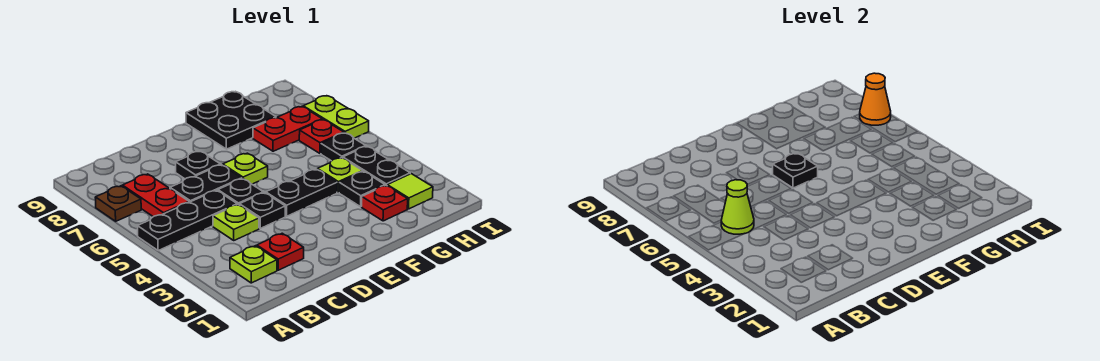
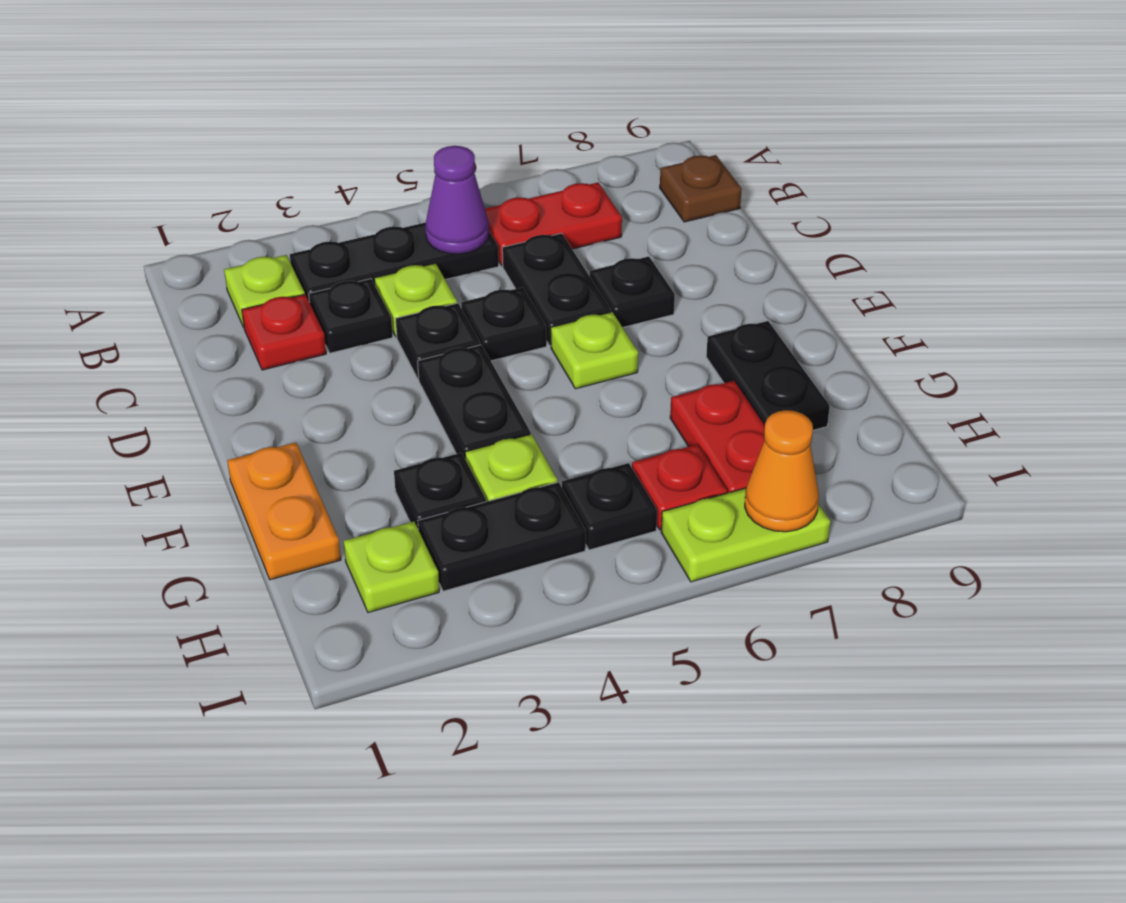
black 1x3 plate [138,190,237,251] -> black 1x3 plate turned to [290,222,499,300]
brown 1x1 plate [95,186,141,221] -> brown 1x1 plate moved to [660,155,742,222]
lime 1x1 cone [721,180,754,234] -> purple 1x1 cone [425,146,489,254]
black 1x1 plate [773,153,818,188] -> black 1x1 plate moved to [309,279,393,353]
none -> orange 1x2 plate [227,443,341,580]
black 2x2 plate [186,91,276,149] -> black 1x2 plate [706,321,830,430]
red 1x1 plate [362,185,408,221] -> none
lime 1x1 tile [387,174,433,209] -> lime 1x1 plate [344,522,439,612]

